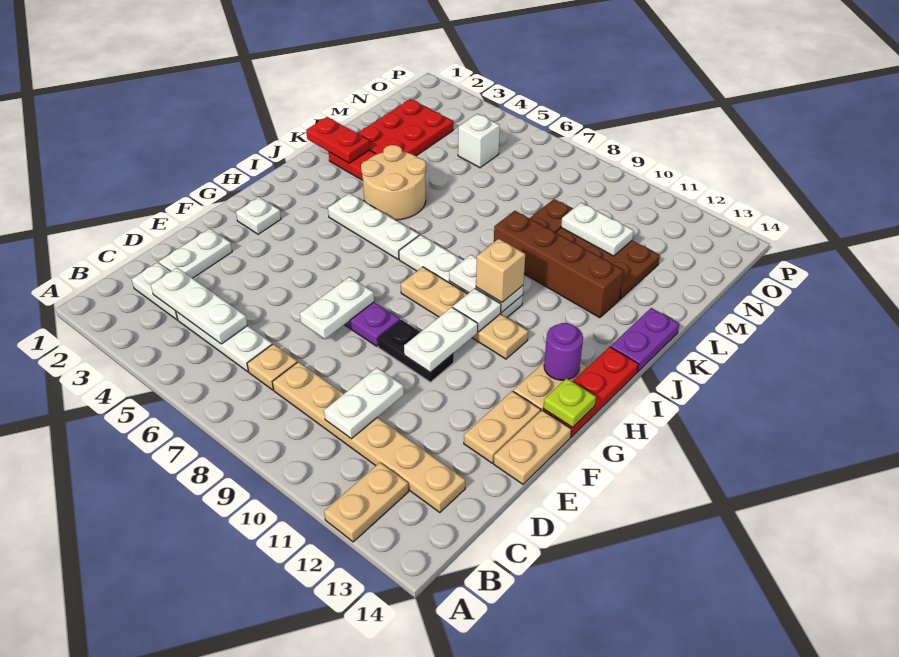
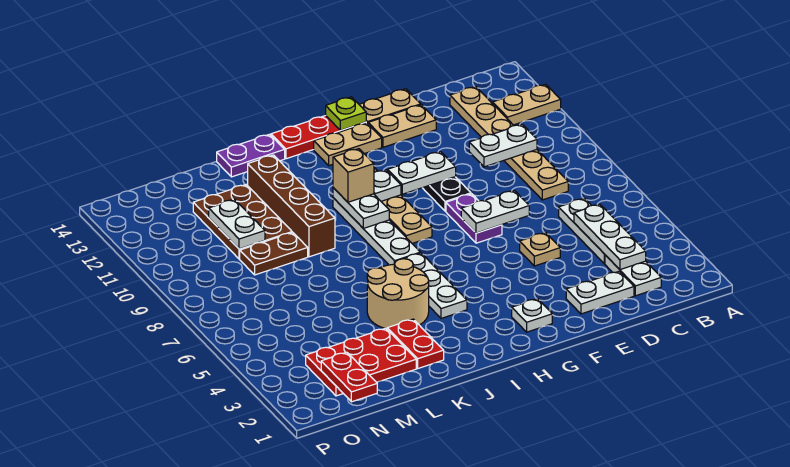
tan 1x1 plate [247,344,297,390] -> tan 1x1 plate moved to [520,233,560,266]
purple 1x1 round brick [544,323,583,380] -> none
red 1x2 plate [306,117,370,163] -> red 1x2 plate moved to [321,352,377,402]
white 1x1 brick [458,114,500,168] -> none

